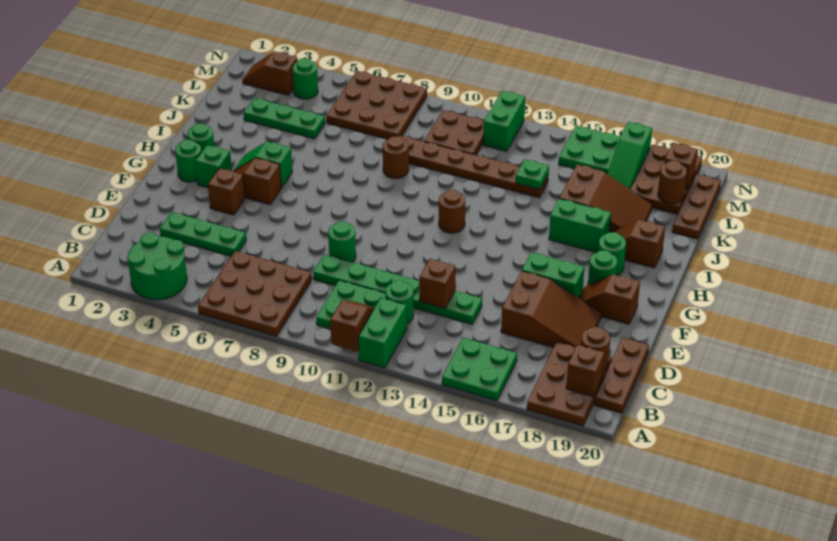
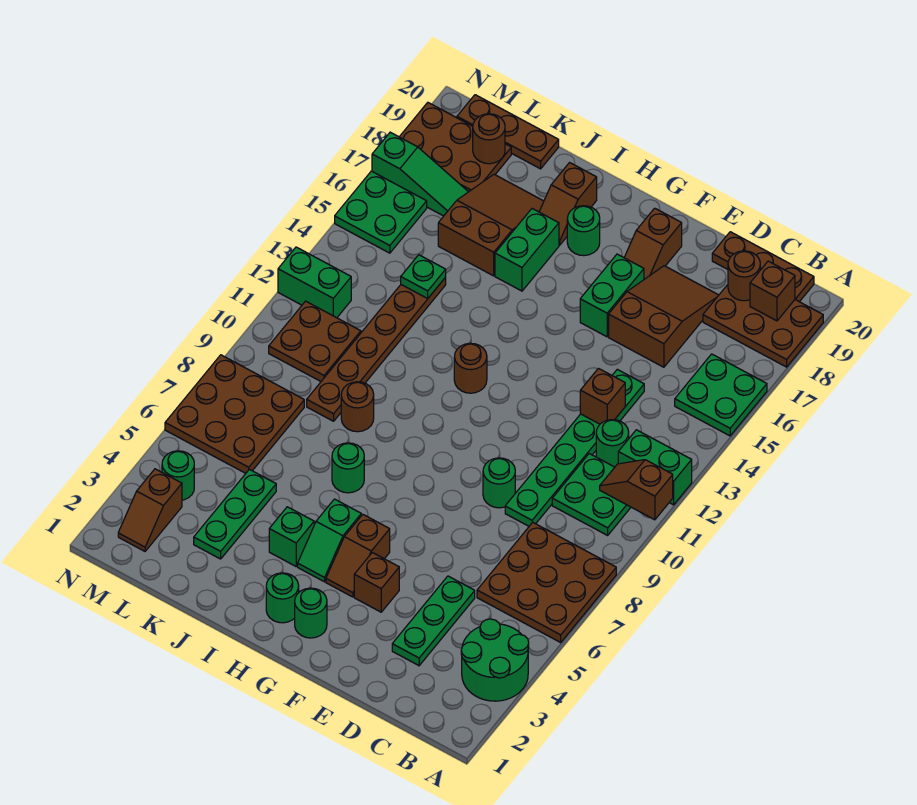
green 1x1 brick [195,145,232,188] -> green 1x1 brick moved to [269,507,314,566]
green 1x1 round brick [588,250,617,285] -> green 1x1 round brick moved to [332,443,364,493]
brown 1x1 brick [665,143,698,189] -> none

